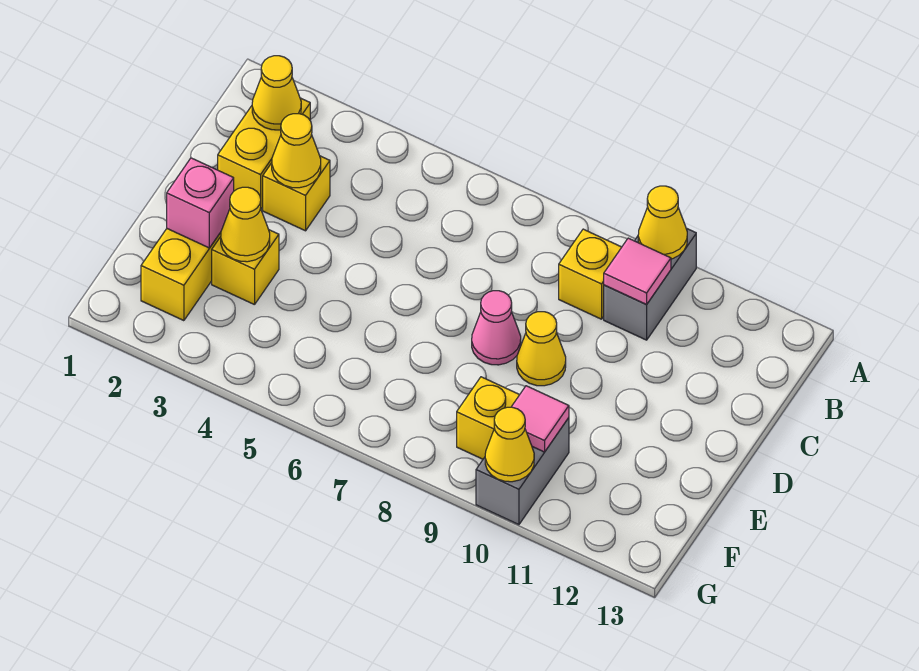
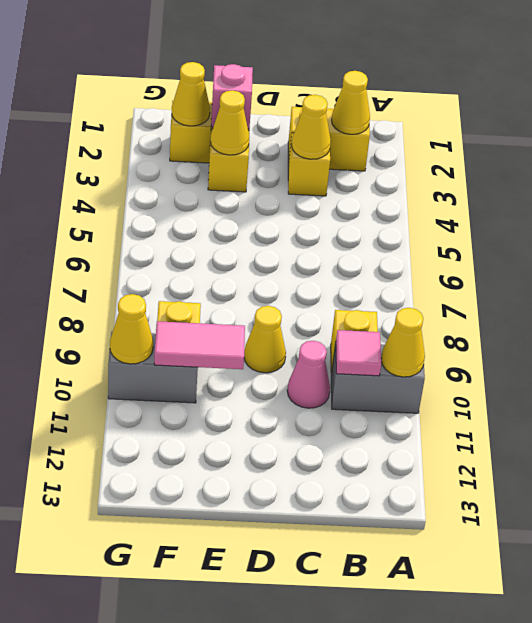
pink 1x1 cone [472,291,521,365] -> pink 1x1 cone moved to [287,341,330,408]
none -> yellow 1x1 cone [172,62,210,126]
pink 1x1 tile [512,386,569,452] -> pink 1x2 tile [154,321,245,369]

